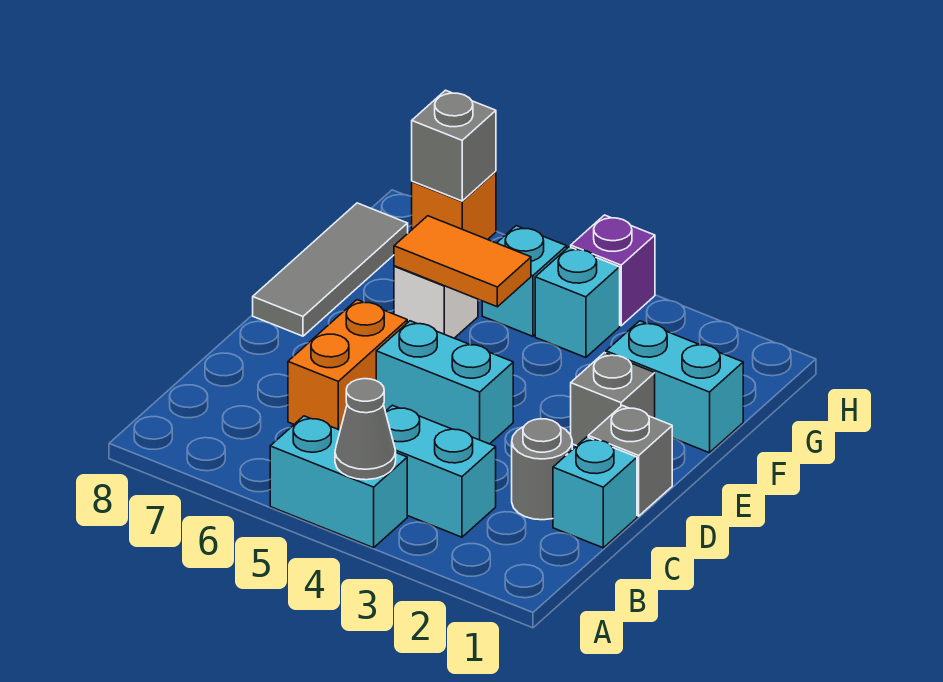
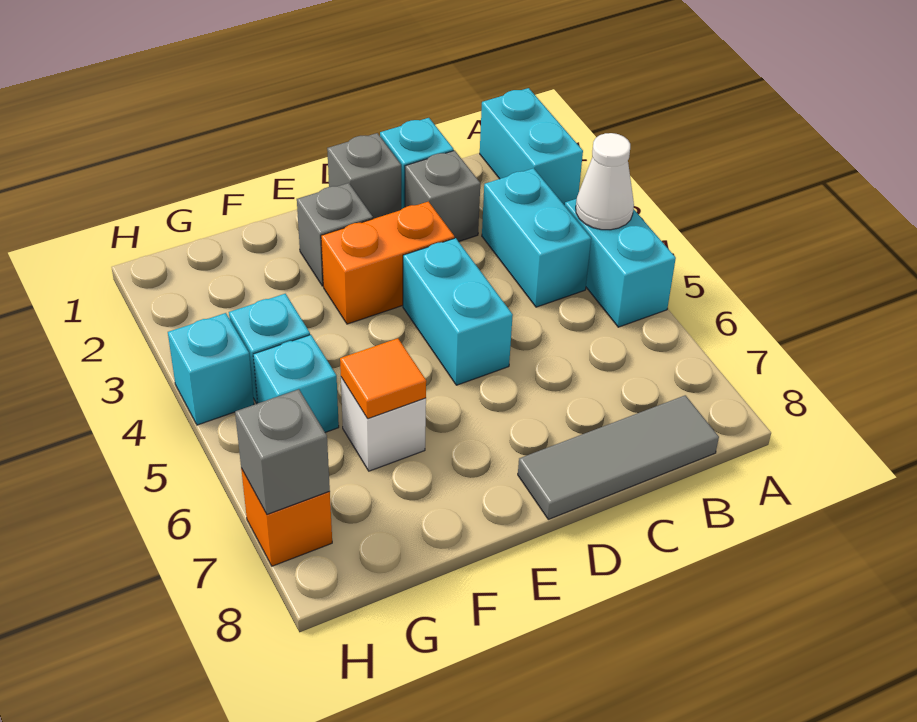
grey 1x1 cone [335,379,396,480] -> white 1x1 cone [576,133,634,230]
grey 1x1 round brick [512,419,572,520] -> grey 1x1 brick [405,151,480,242]
orange 1x2 brick [288,300,407,430] -> orange 1x2 brick moved to [321,202,454,324]
grey 1x3 tile [253,203,408,336] -> grey 1x3 tile moved to [518,395,719,519]
cyan 1x2 brick [606,321,743,453] -> cyan 1x2 brick moved to [480,88,583,205]
orange 1x2 tile [394,216,531,307] -> orange 1x1 tile [340,338,426,419]
purple 1x1 brick [571,215,655,326] -> cyan 1x1 brick [168,313,254,425]

